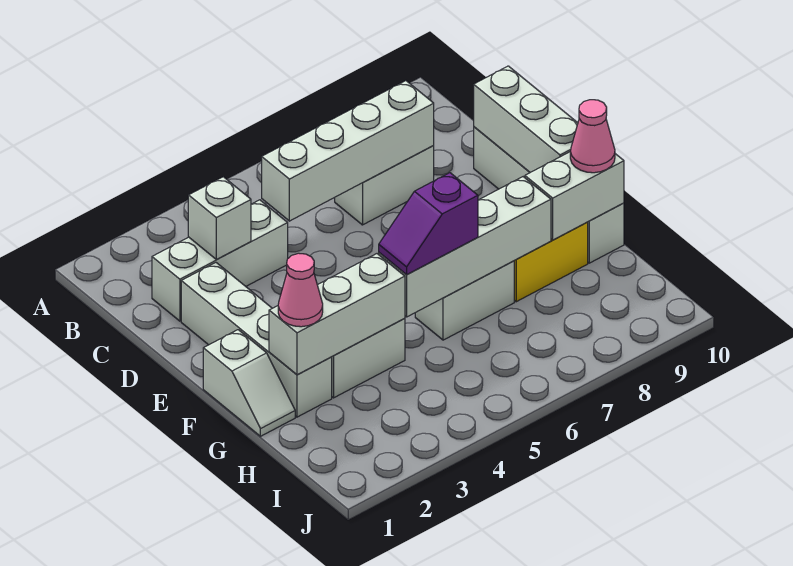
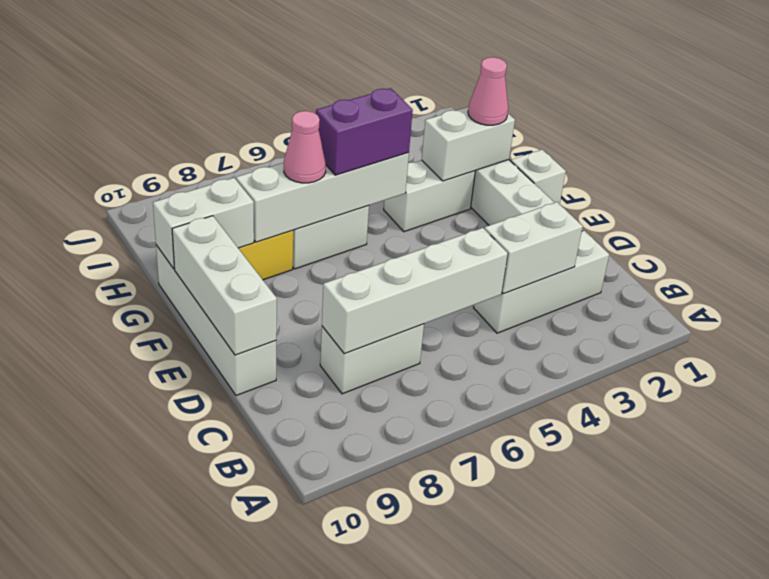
white 1x1 brick [188,177,251,259] -> white 1x2 brick [484,202,583,294]
white 1x3 brick [269,254,405,375] -> white 1x2 brick [422,107,515,181]
purple 1x2 slope [379,173,478,275] -> purple 1x2 brick [316,88,413,175]
pink 1x1 cone [570,100,615,173] -> pink 1x1 cone moved to [284,111,326,183]

